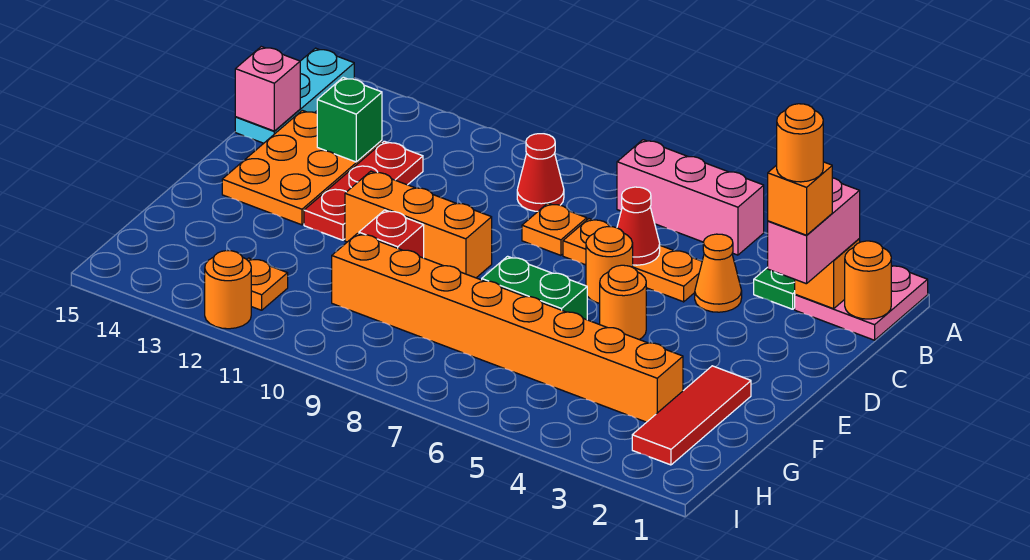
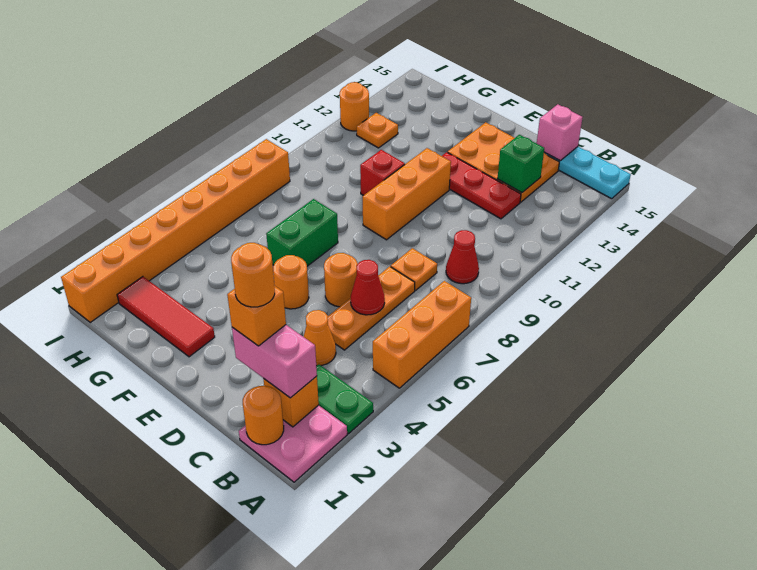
pink 1x3 brick [617,140,764,255] -> orange 1x3 brick [373,281,471,388]
orange 1x8 brick [332,233,683,422] -> orange 1x8 brick moved to [61,139,290,322]

